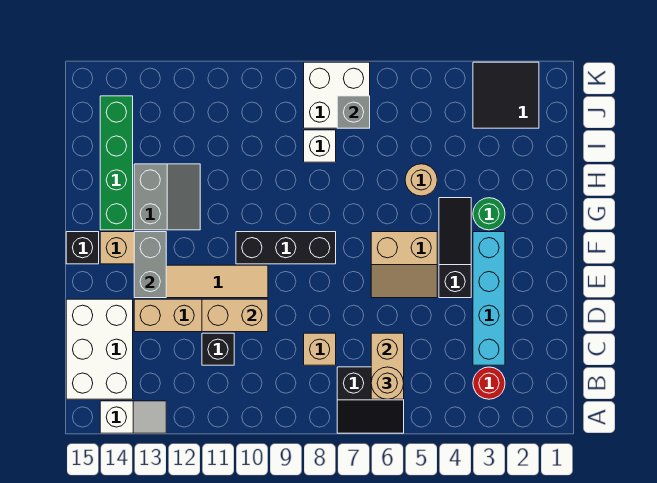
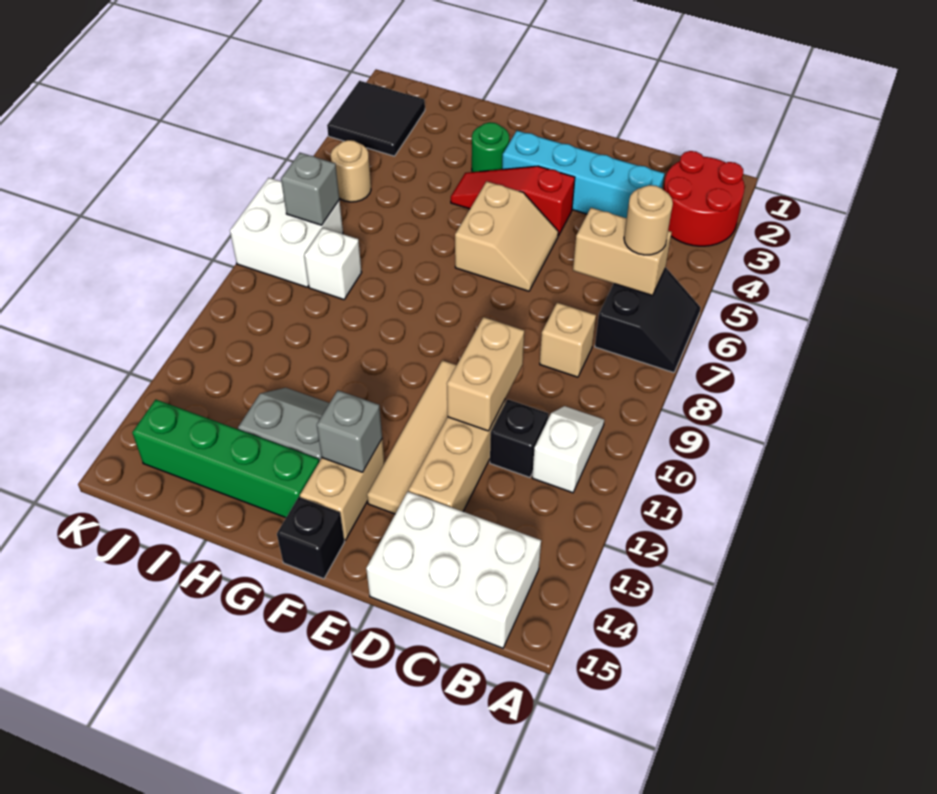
white 1x2 slope [100,401,166,433] -> white 1x2 slope moved to [532,406,604,493]
red 1x1 round brick [473,367,505,399] -> red 2x2 round brick [663,151,745,246]
black 1x3 slope [439,198,471,298] -> red 1x3 slope [451,166,575,236]
grey 1x2 brick [134,232,166,298] -> grey 1x1 brick [317,390,382,472]
black 1x3 brick [236,232,336,264] -> none
tan 1x1 round brick [405,164,437,196] -> tan 1x1 round brick moved to [331,140,371,202]

